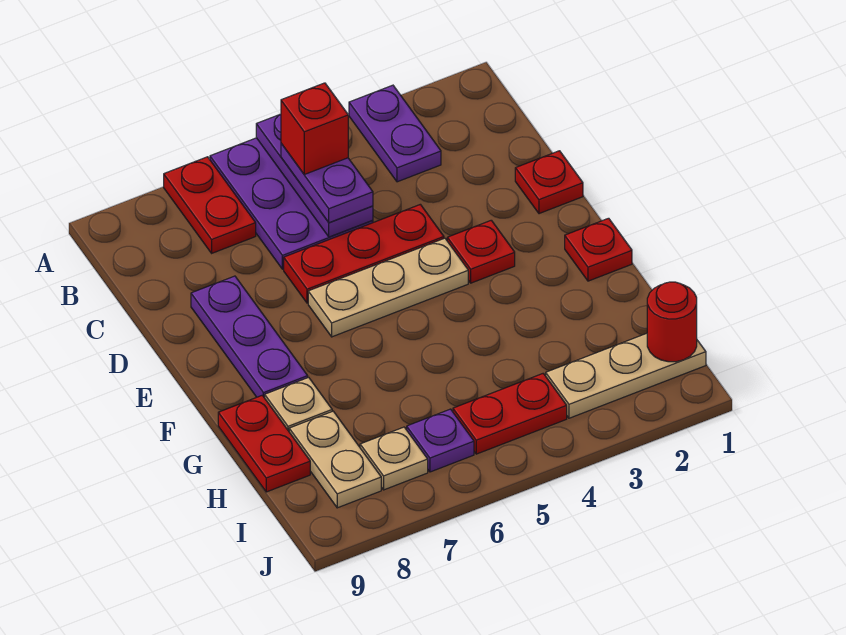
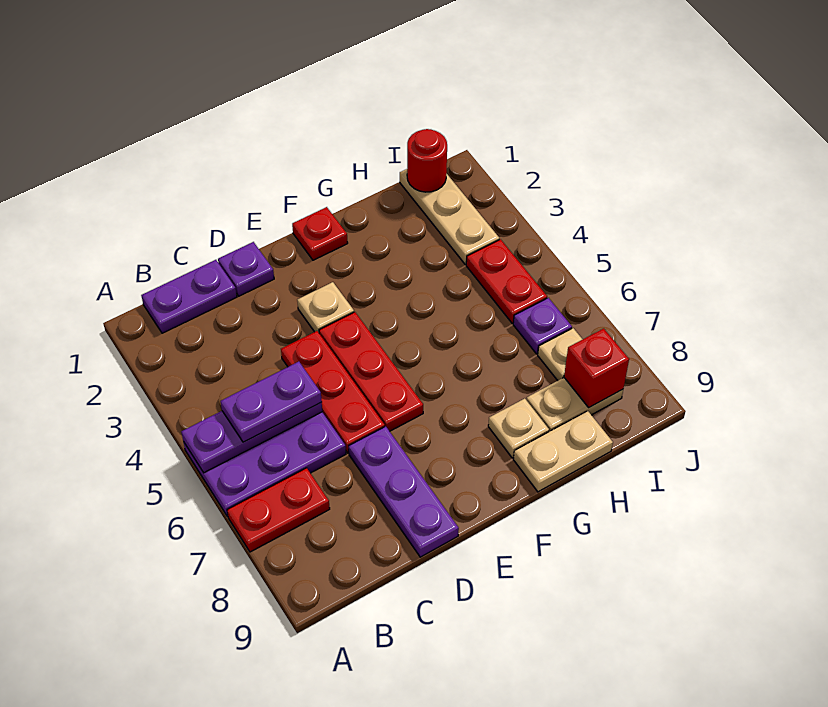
purple 1x2 plate [349,85,441,182] -> purple 1x2 plate moved to [141,260,237,333]
red 1x1 brick [281,83,348,174] -> red 1x1 brick moved to [564,329,629,407]
red 1x1 plate [515,151,583,214] -> purple 1x1 plate [218,242,274,296]
purple 1x3 plate [191,276,308,398] -> purple 1x3 plate turned to [349,426,459,557]
red 1x1 plate [447,220,515,283] -> tan 1x1 plate [297,282,354,332]
tan 1x3 plate [308,238,468,337] -> red 1x3 plate [319,312,423,431]
red 1x2 plate [218,395,310,492] -> tan 1x2 plate [513,411,613,492]

